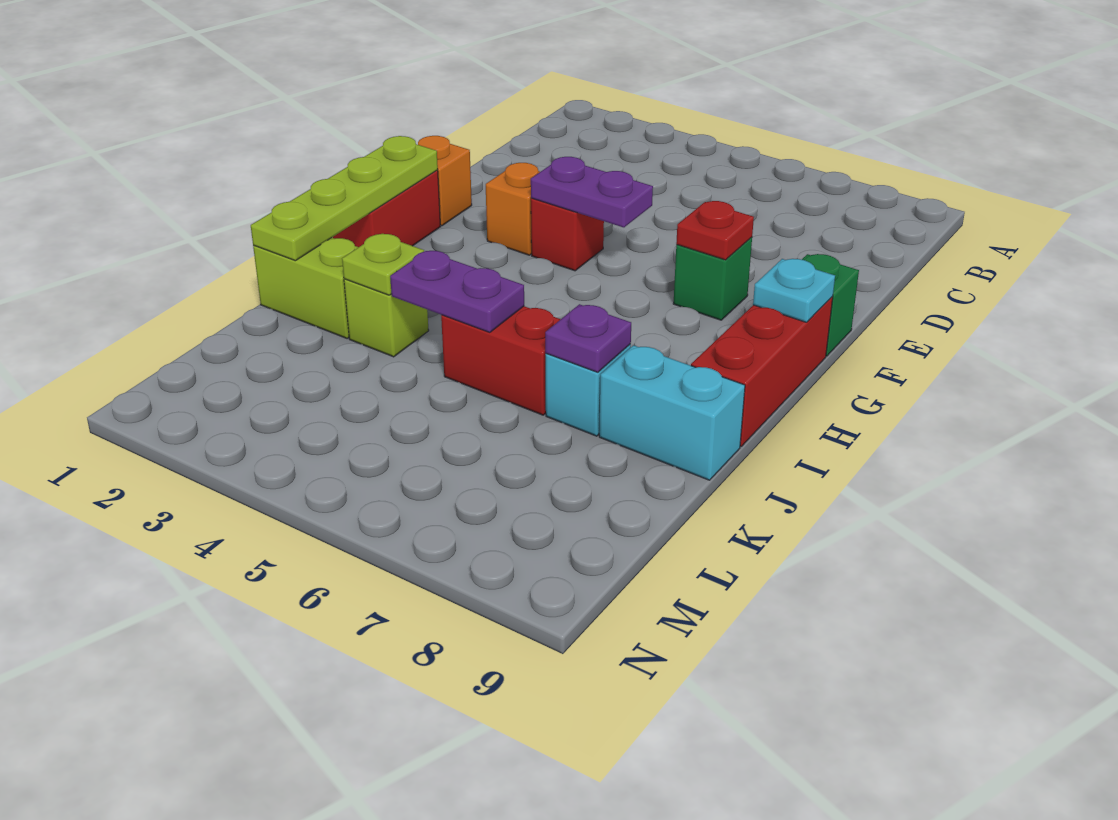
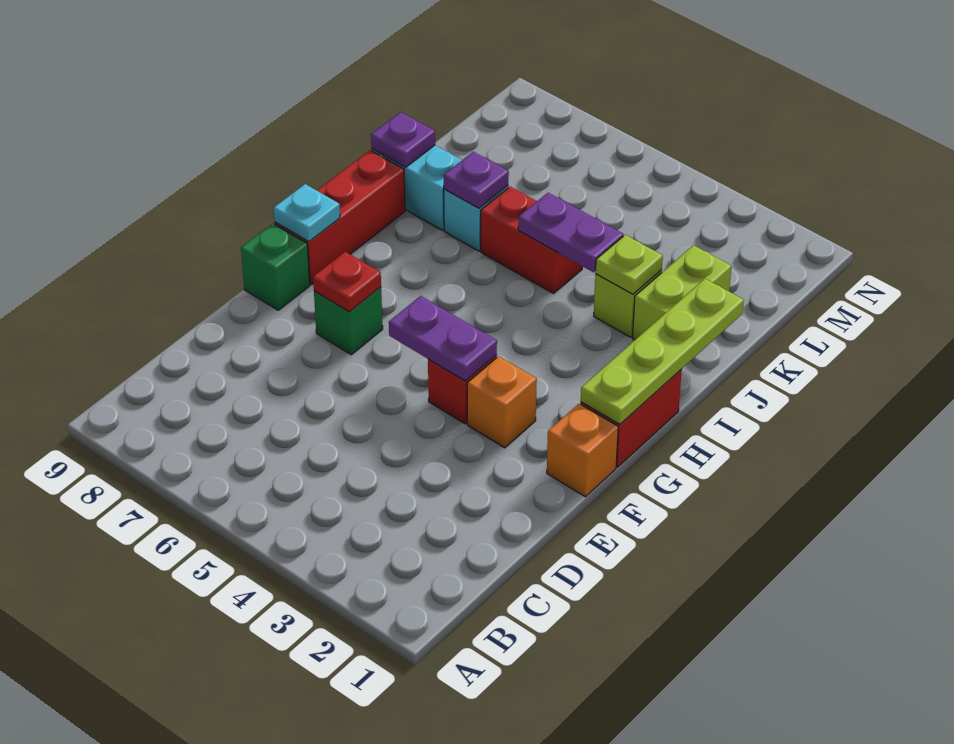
lime 1x2 brick [253,238,358,338] -> lime 1x2 brick turned to [633,245,731,340]
none -> purple 1x1 plate [371,112,435,167]

